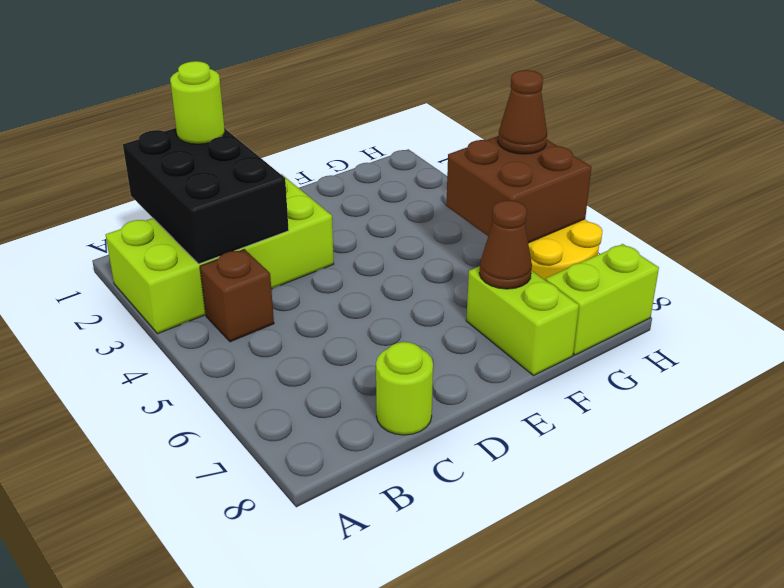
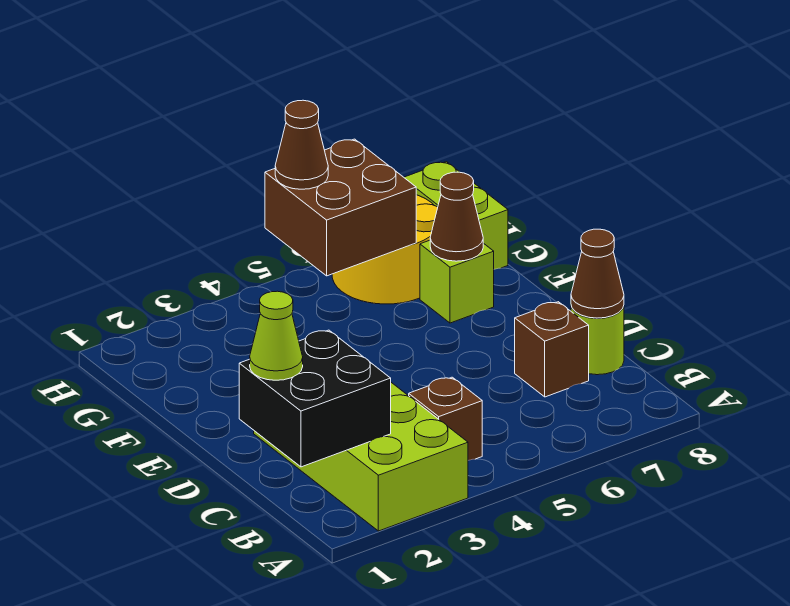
black 2x3 brick [123,128,289,264] -> black 2x2 brick [239,330,391,467]
lime 1x1 round brick [170,61,225,144] -> lime 1x1 cone [250,291,303,380]
none -> brown 1x1 brick [515,302,589,397]
none -> brown 1x1 cone [571,229,624,318]
lime 1x2 brick [466,266,579,376] -> lime 1x1 brick [420,240,494,323]

